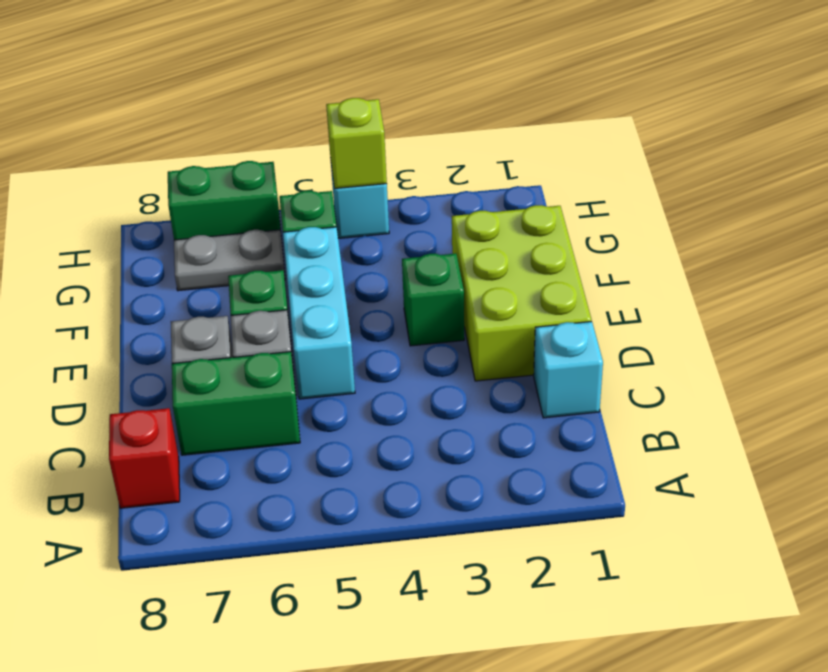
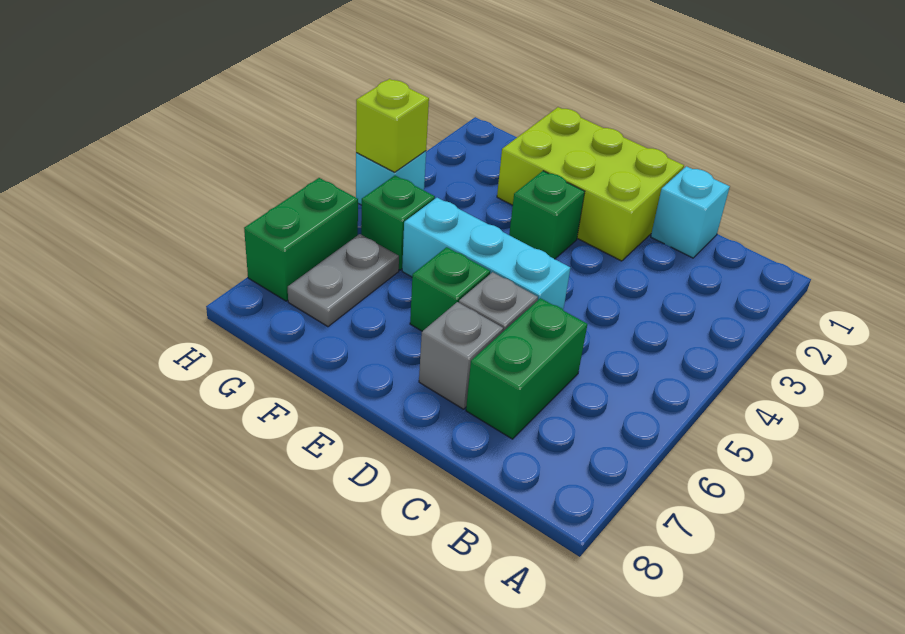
red 1x1 brick [109,408,180,508] -> none

